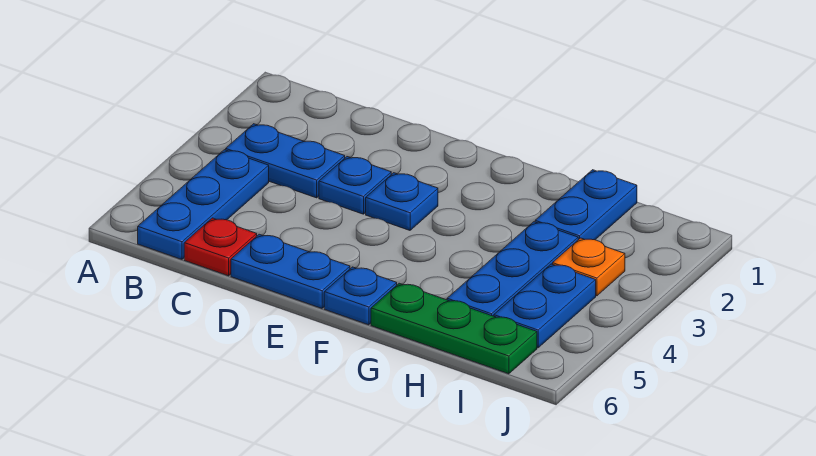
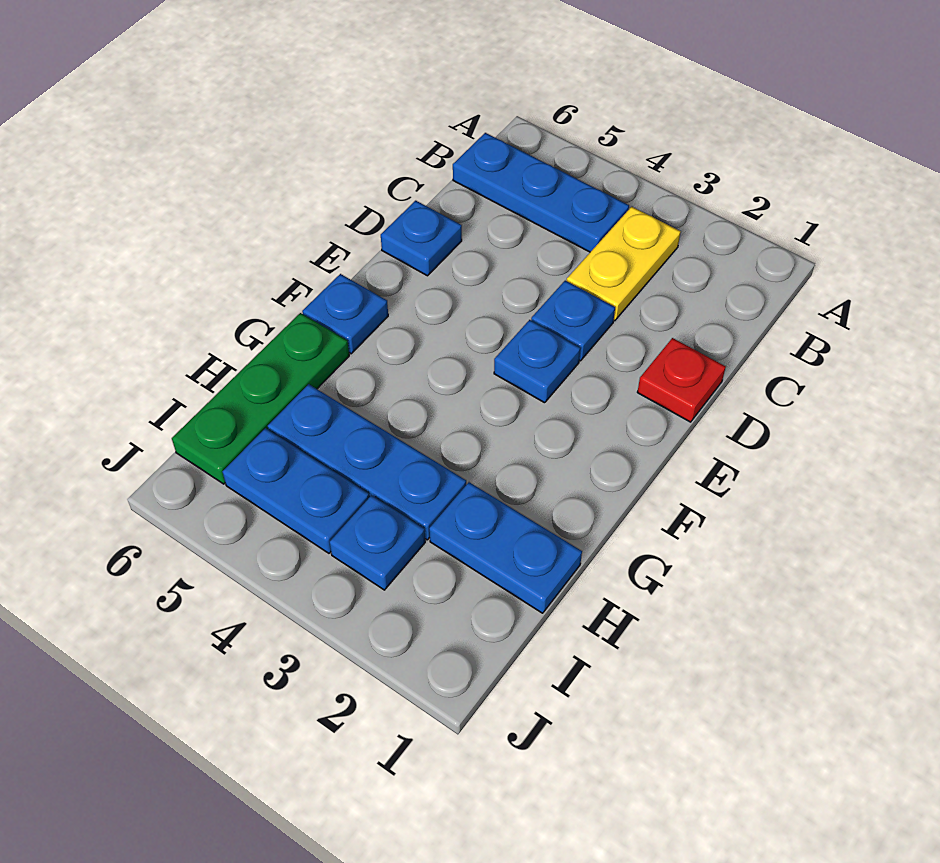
blue 1x2 plate [226,124,345,198] -> yellow 1x2 plate [567,207,681,321]
red 1x1 plate [184,218,257,276] -> red 1x1 plate moved to [637,338,726,422]
blue 1x2 plate [231,234,350,308] -> blue 1x1 plate [381,201,462,276]
orange 1x1 plate [553,238,625,296] -> blue 1x1 plate [330,495,425,590]

